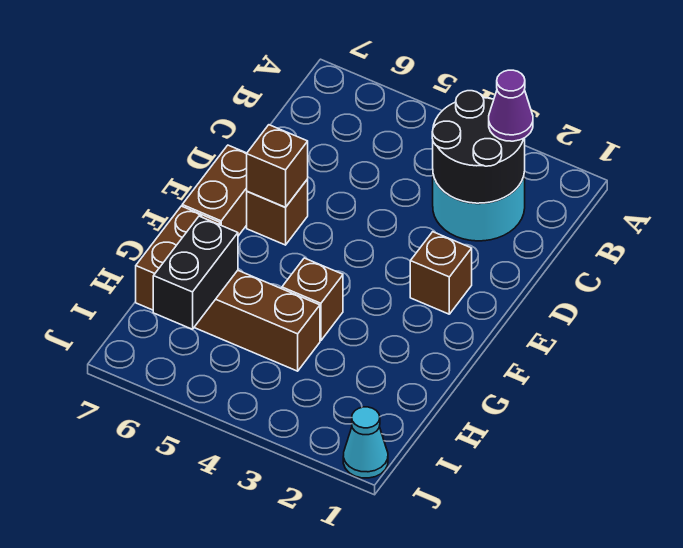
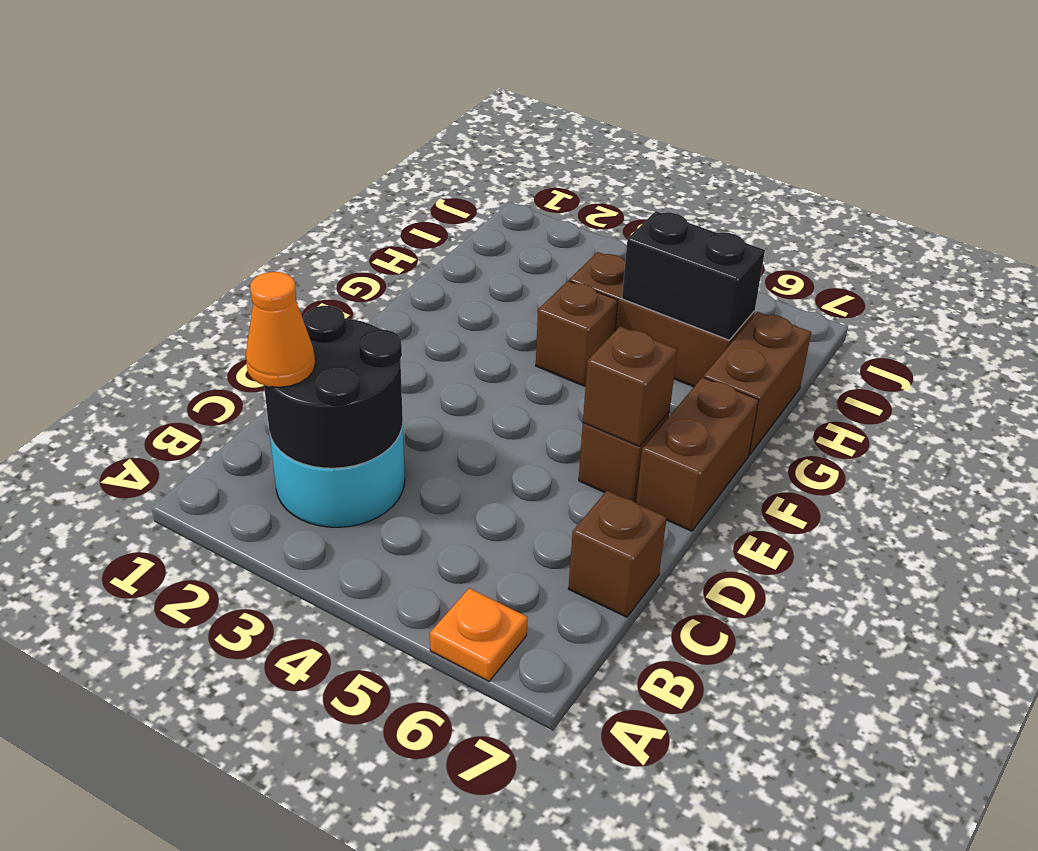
none -> orange 1x1 plate [430,588,528,681]
purple 1x1 cone [489,70,533,141] -> orange 1x1 cone [246,272,315,387]
brown 1x1 brick [410,232,472,314] -> brown 1x1 brick moved to [568,491,667,617]
black 1x2 brick [153,216,238,329] -> black 1x2 brick turned to [622,211,765,340]
cyan 1x1 cone [343,407,388,478] -> none

